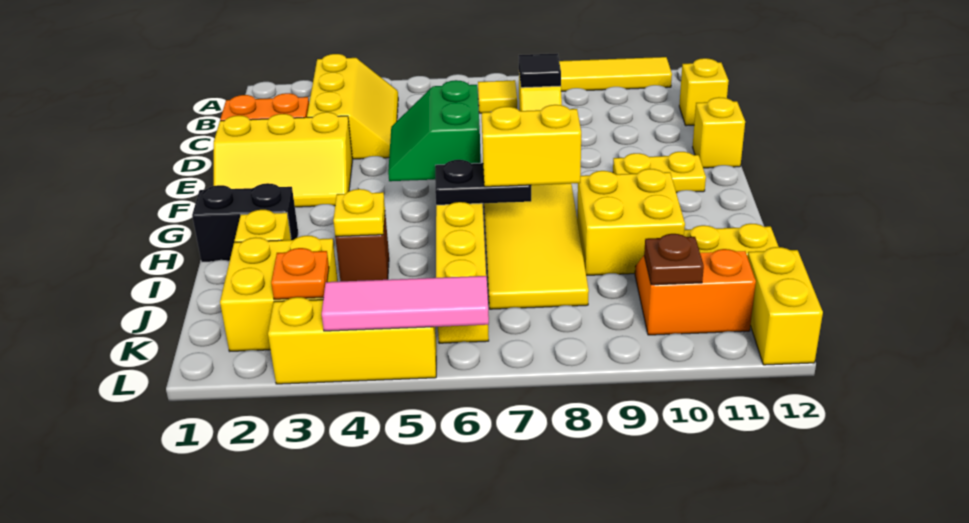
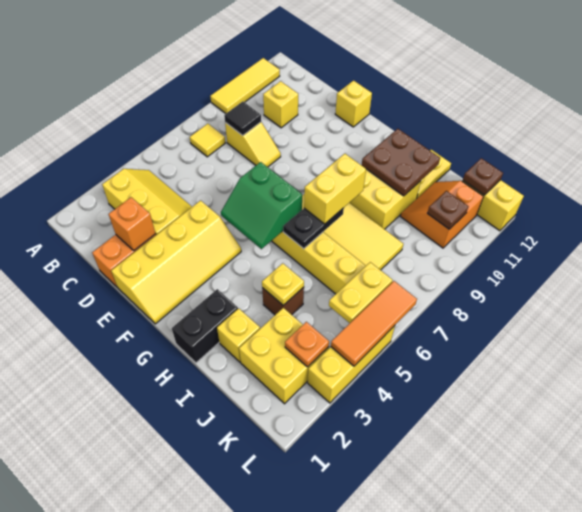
yellow 1x1 brick [679,58,729,126] -> yellow 1x1 brick moved to [263,81,298,128]
none -> orange 1x1 brick [109,197,156,250]
yellow 2x3 slope [214,112,352,207] -> yellow 2x4 slope [111,200,241,324]
yellow 1x2 plate [613,152,706,193] -> yellow 1x2 plate moved to [329,262,393,323]
none -> brown 2x2 plate [362,129,440,196]
none -> brown 1x1 plate [463,158,503,195]
pink 1x3 tile [322,276,489,331] -> orange 1x3 tile [331,281,417,366]

